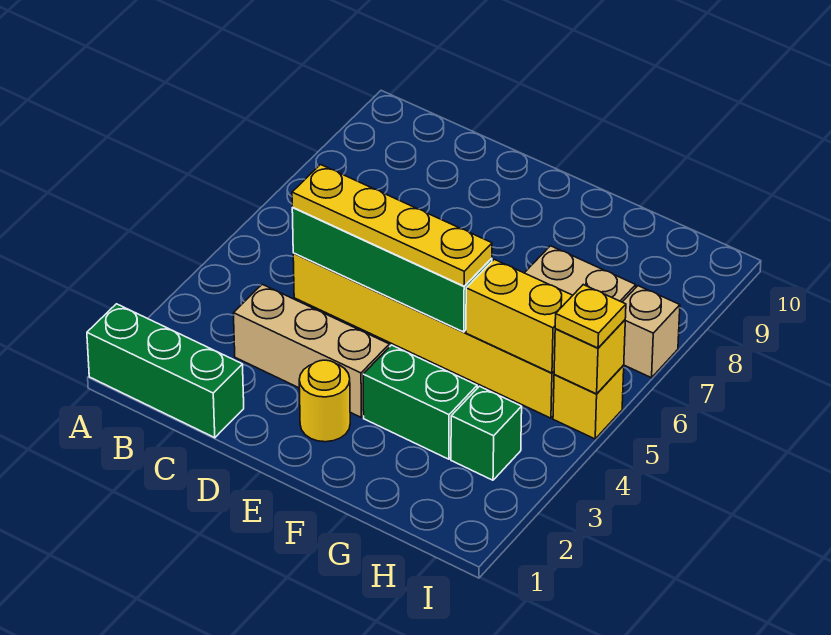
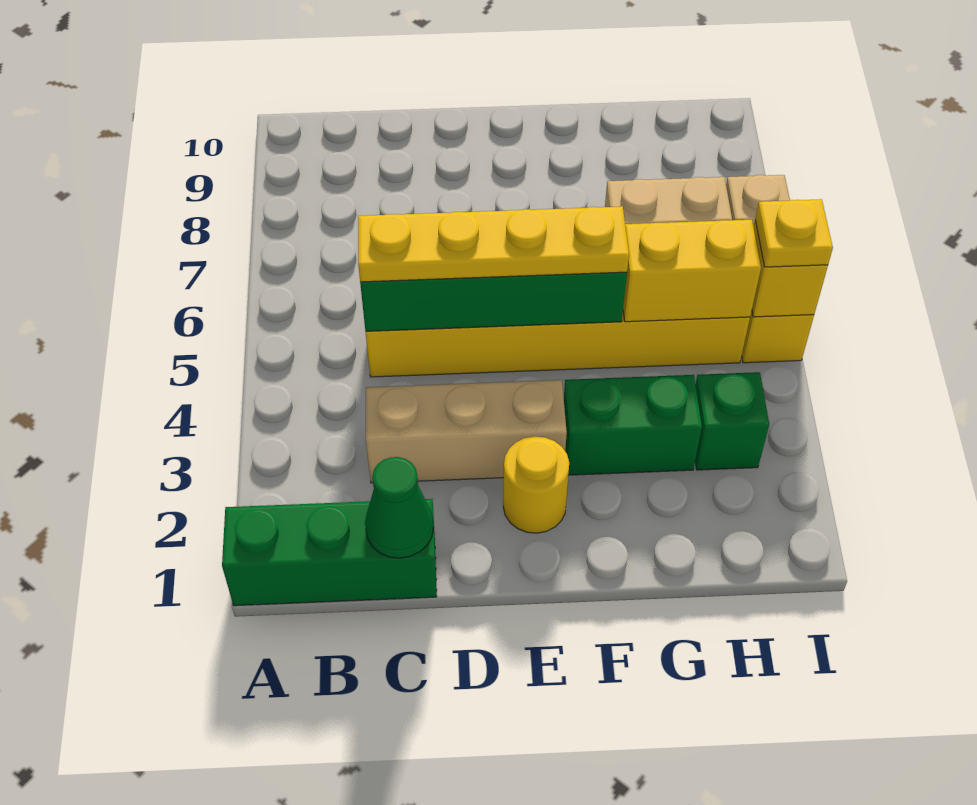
none -> green 1x1 cone [365,457,433,558]

